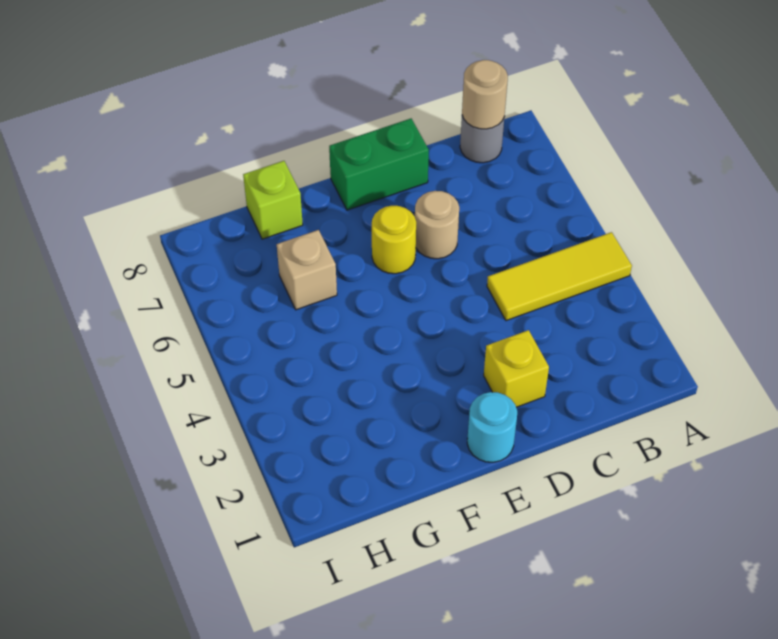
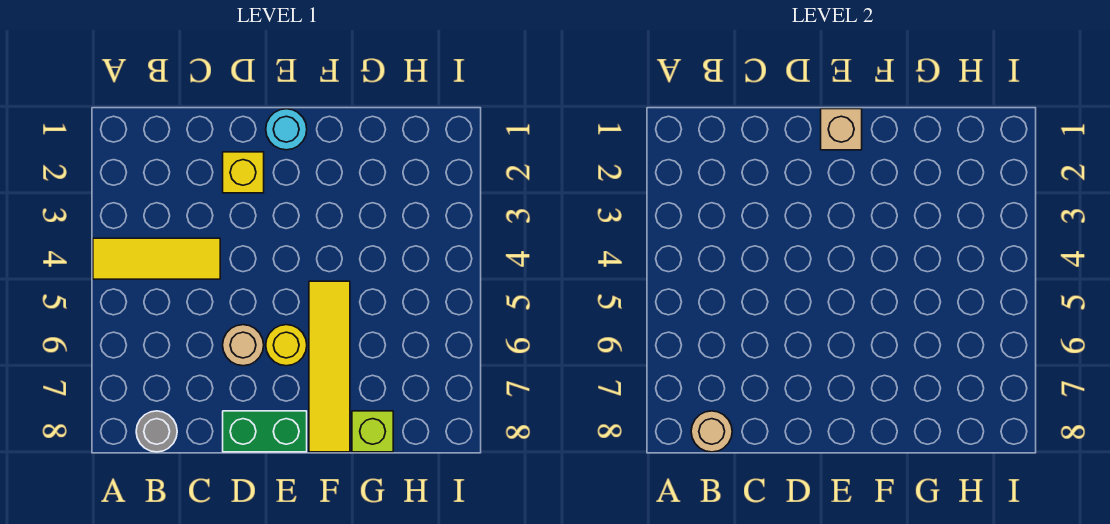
none -> yellow 1x4 tile [309,281,350,452]
tan 1x1 brick [277,230,337,310] -> tan 1x1 brick moved to [821,109,862,150]

